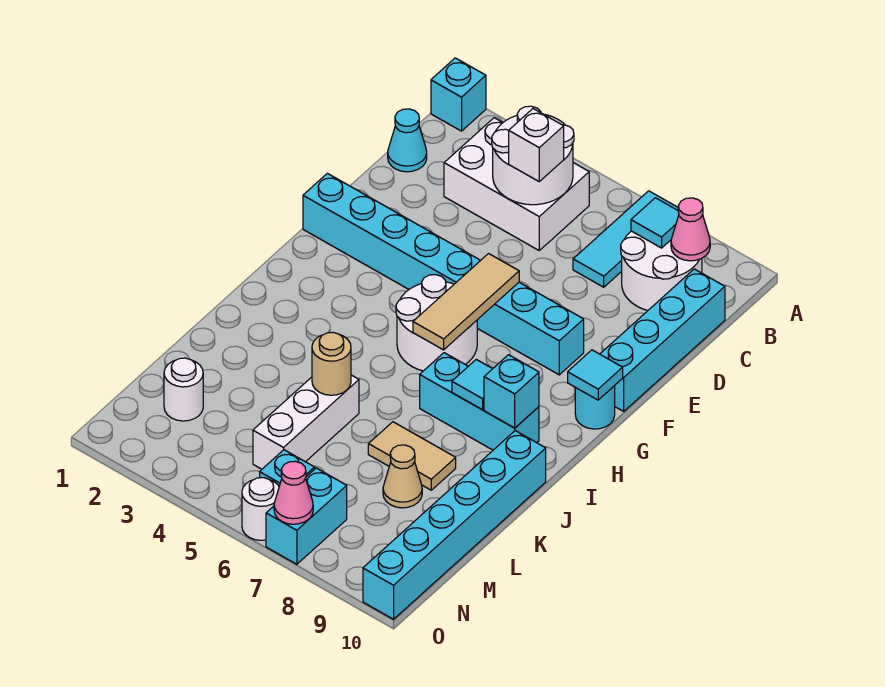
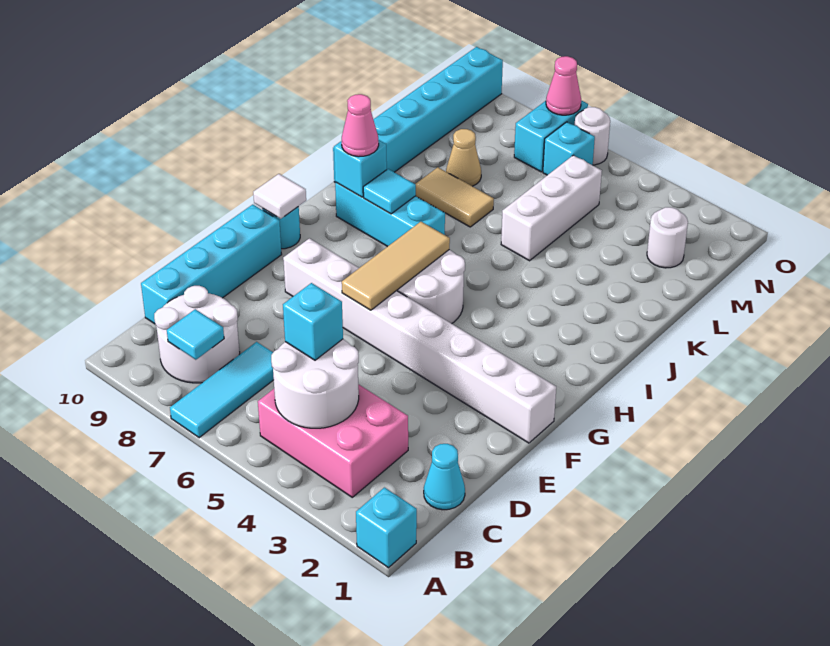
white 2x3 brick [444,118,589,250] -> pink 2x3 brick [258,384,408,497]
pink 1x1 cone [671,198,710,261] -> pink 1x1 cone moved to [342,94,379,157]
white 1x1 brick [509,109,564,181] -> cyan 1x1 brick [283,283,343,360]
cyan 1x8 brick [303,173,584,375] -> white 1x8 brick [283,238,556,443]
cyan 1x1 tile [568,350,623,400] -> white 1x1 tile [253,174,306,219]
tan 1x1 round brick [312,332,351,395] -> none

